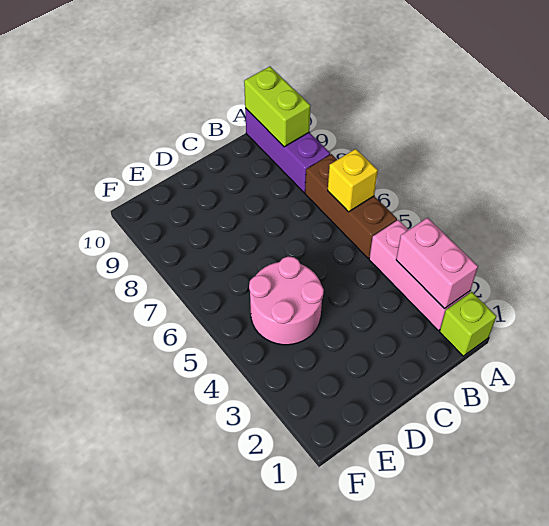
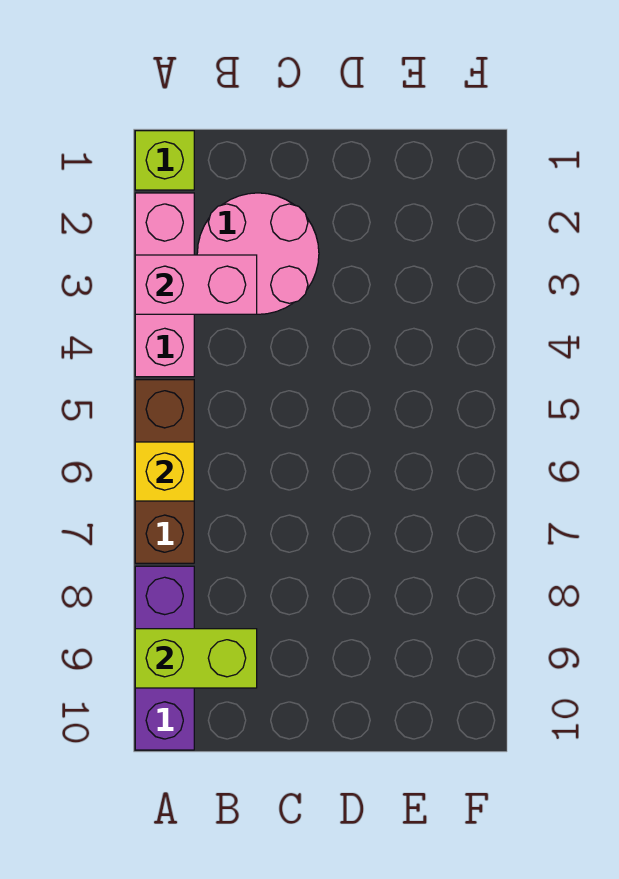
pink 1x2 brick [396,218,478,309] -> pink 1x2 brick turned to [135,255,257,314]
lime 1x2 brick [244,66,311,147] -> lime 1x2 brick turned to [135,629,257,688]
pink 2x2 round brick [249,256,324,345] -> pink 2x2 round brick moved to [197,193,319,314]

